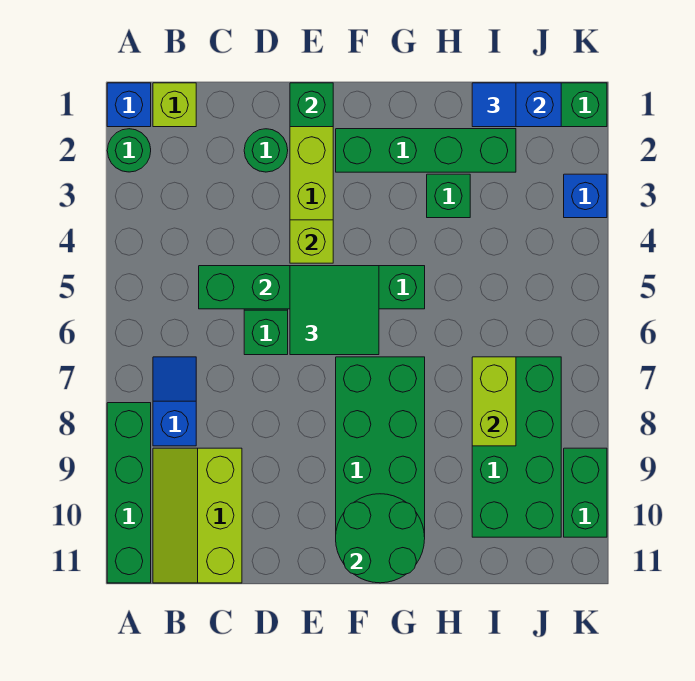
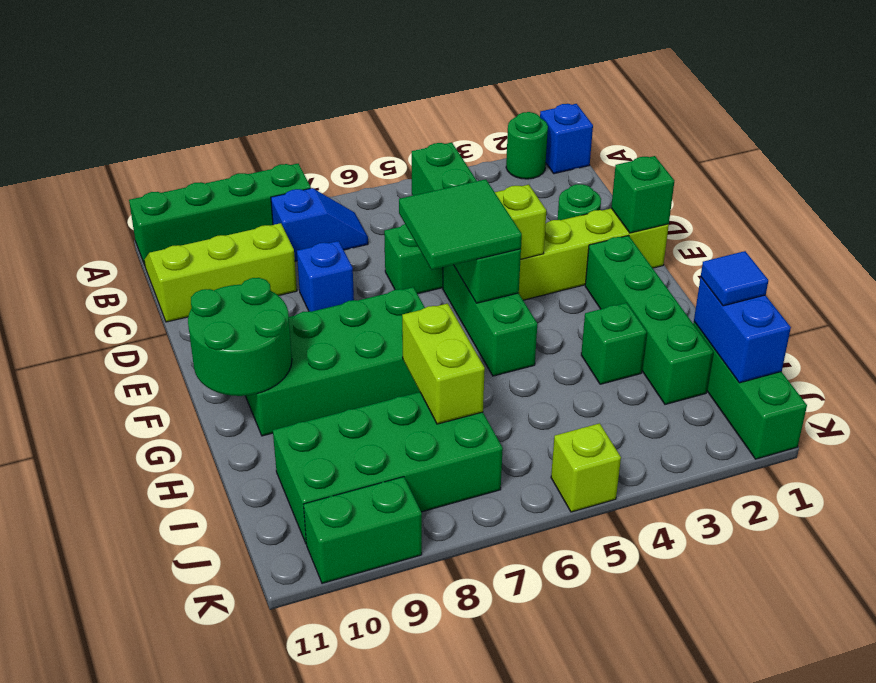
lime 1x1 brick [153,83,196,127] -> lime 1x1 brick moved to [551,423,621,512]
lime 1x2 brick [472,357,516,446] -> lime 1x2 brick turned to [402,303,485,424]
blue 1x1 brick [564,174,607,218] -> blue 1x1 brick moved to [297,241,354,312]

